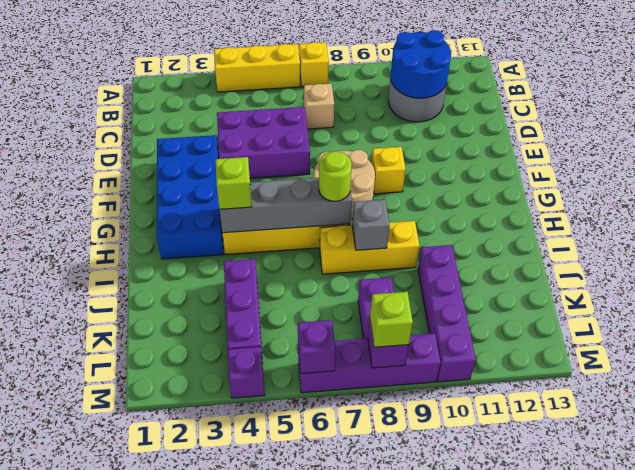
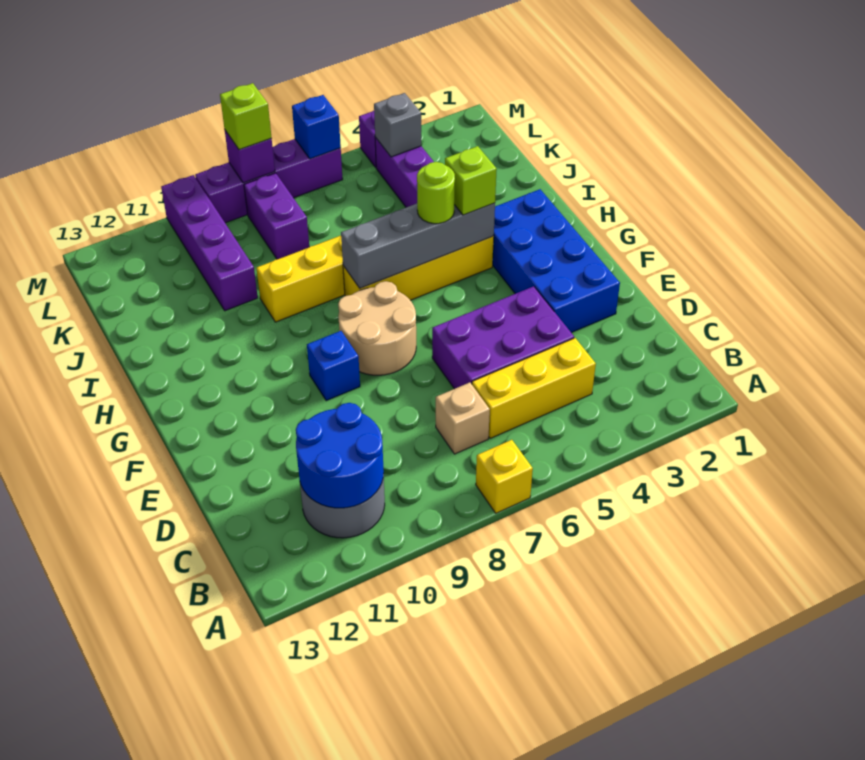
yellow 1x3 brick [214,44,300,92] -> yellow 1x3 brick moved to [472,338,596,439]
yellow 1x1 brick [371,147,406,194] -> blue 1x1 brick [307,331,360,401]
lime 1x1 round brick [319,151,352,201] -> lime 1x1 round brick moved to [417,162,455,224]
grey 1x1 brick [352,200,390,250] -> grey 1x1 brick moved to [374,93,421,157]
purple 1x1 brick [298,320,336,374] -> blue 1x1 brick [292,95,341,159]

